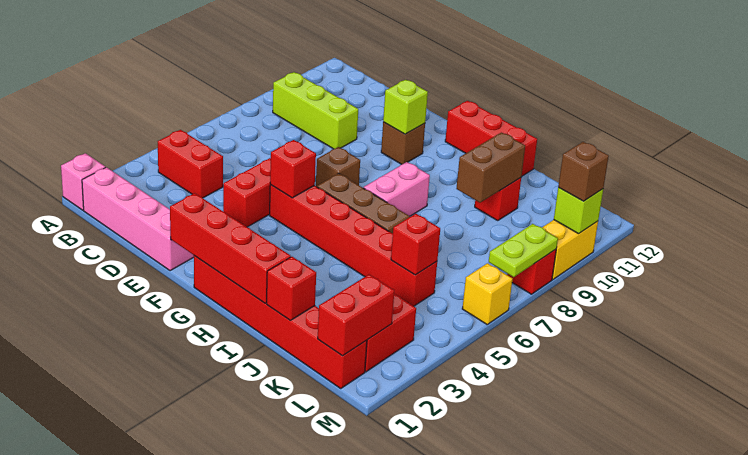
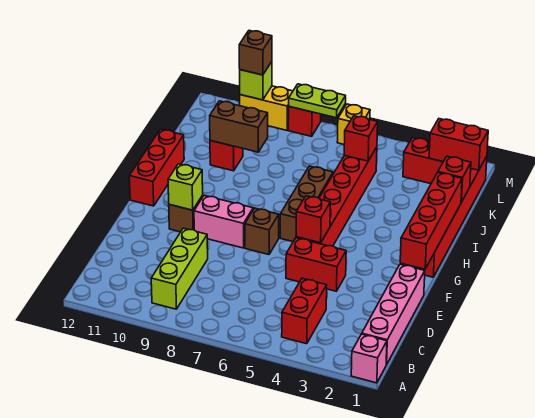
pink 1x2 brick [364,162,430,216] -> pink 1x2 brick moved to [194,195,253,248]

